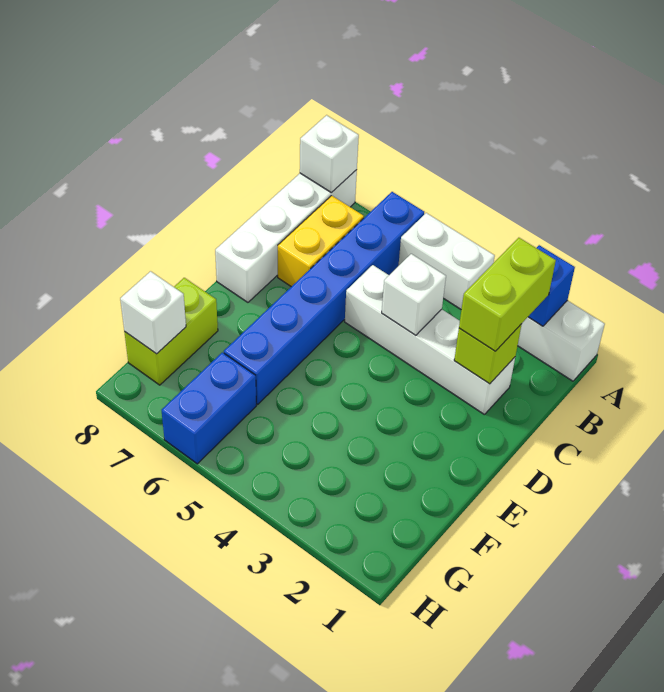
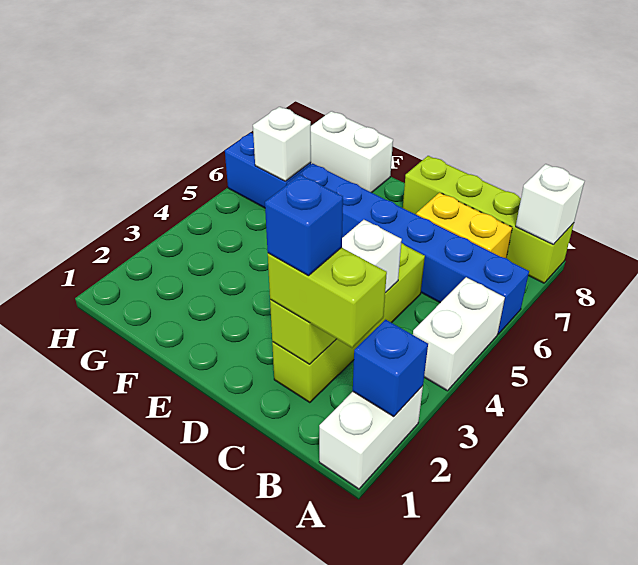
white 1x4 brick [215,170,357,302] -> lime 1x4 brick [403,156,574,283]
white 1x4 brick [345,265,515,414] -> lime 1x4 brick [272,243,425,403]
none -> blue 1x1 brick [265,175,343,276]
lime 1x2 brick [124,278,218,385] -> white 1x2 brick [311,111,393,193]
white 1x1 brick [120,271,186,354] -> white 1x1 brick moved to [253,107,311,181]

